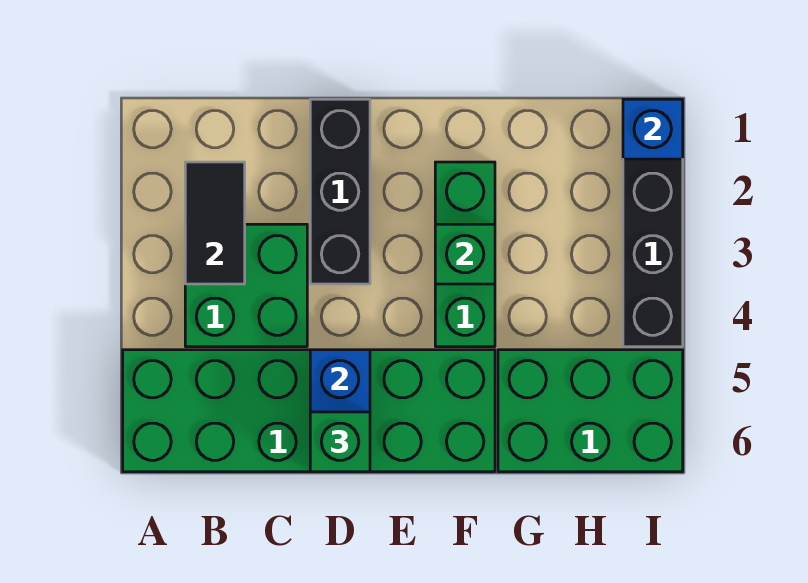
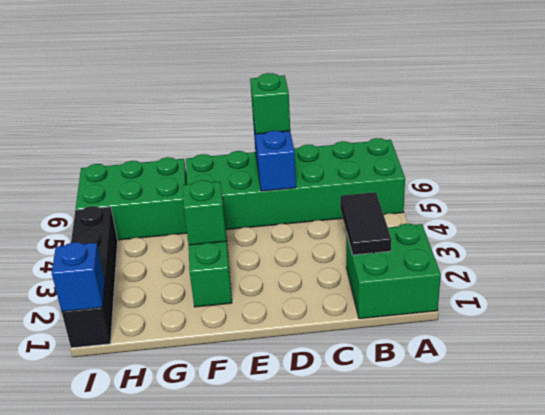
green 2x2 brick [185,224,307,347] -> green 2x2 brick moved to [346,224,441,319]
black 1x3 brick [310,99,370,284] -> none

